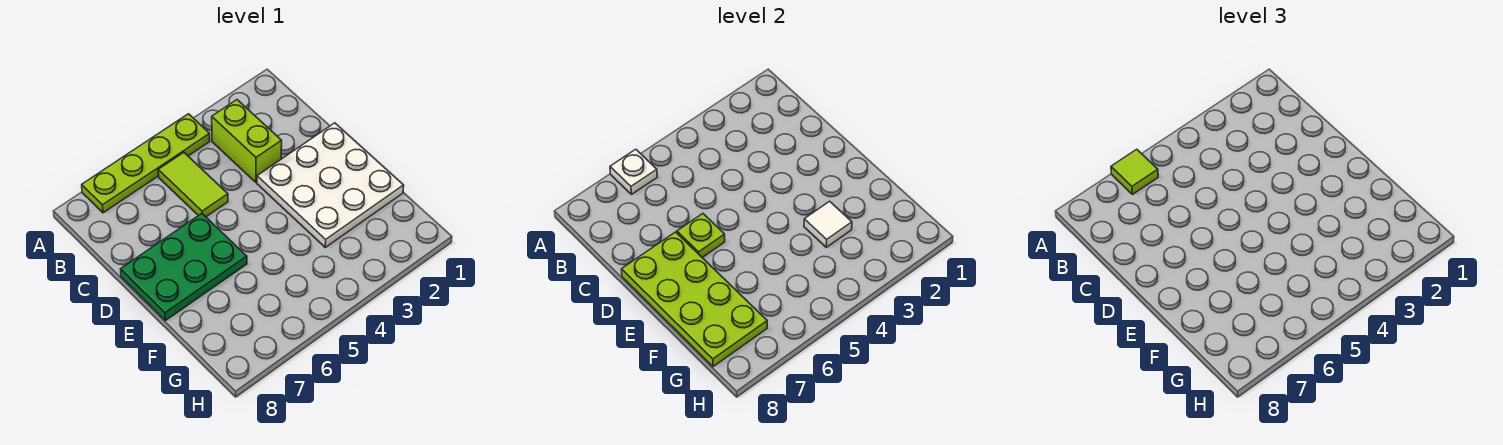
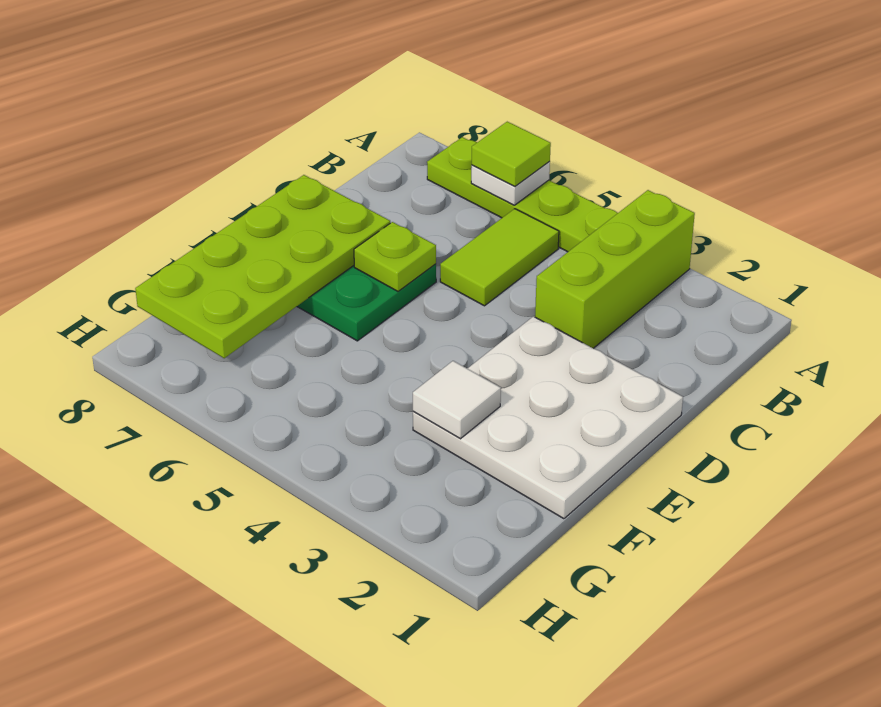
lime 1x2 brick [212,100,282,183] -> lime 1x3 brick [535,190,695,348]

